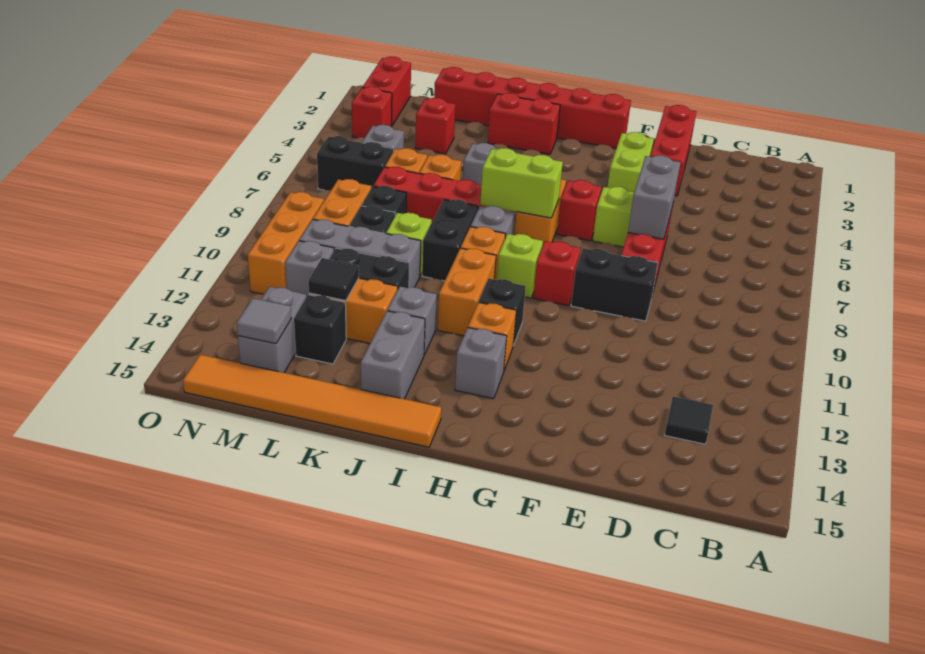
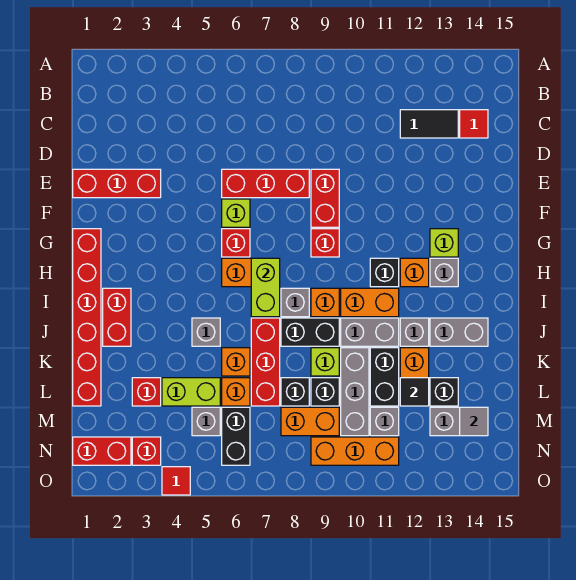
black 1x1 tile [665,396,713,444] -> black 1x2 tile [400,110,458,138]
none -> red 1x1 tile [460,110,488,138]
grey 1x2 brick [628,155,681,239] -> grey 1x2 brick moved to [341,318,399,346]
black 1x2 brick [571,248,658,321] -> red 1x2 brick [311,169,339,227]
lime 1x2 brick [607,132,654,192] -> lime 1x2 brick moved to [162,378,220,406]
lime 1x1 brick [497,234,543,298] -> lime 1x1 brick moved to [430,229,458,257]
orange 1x6 tile [183,355,441,447] -> none
none -> red 1x1 tile [162,467,190,495]

